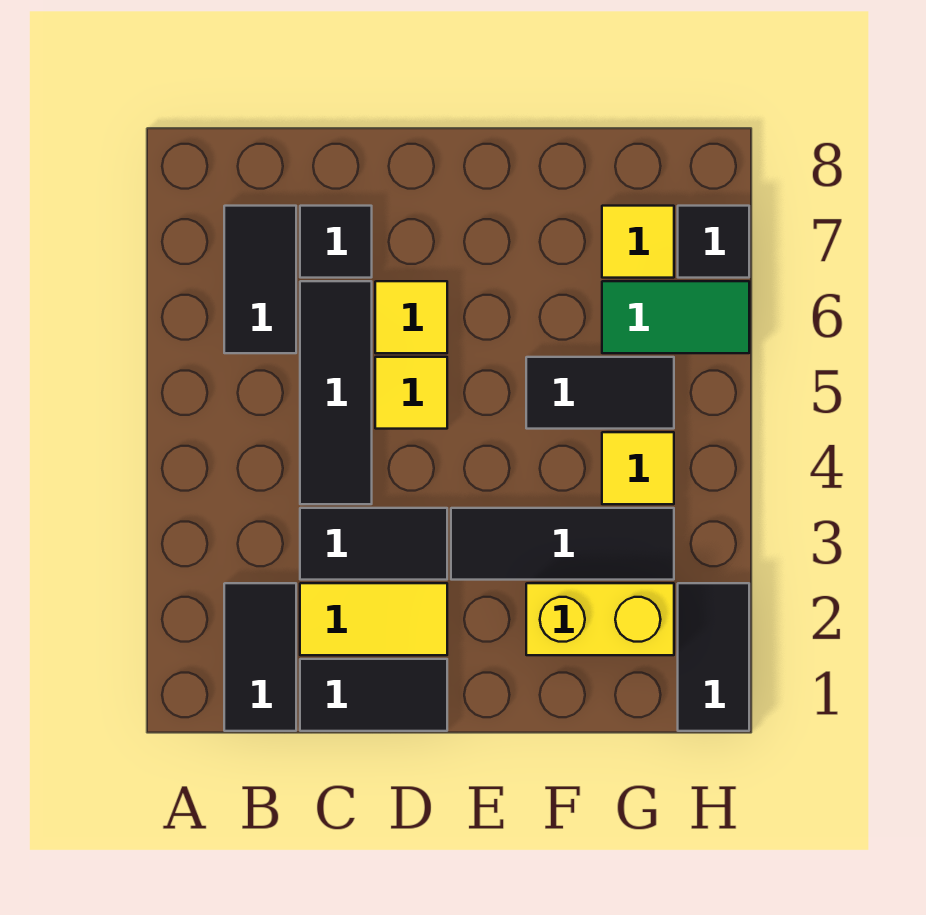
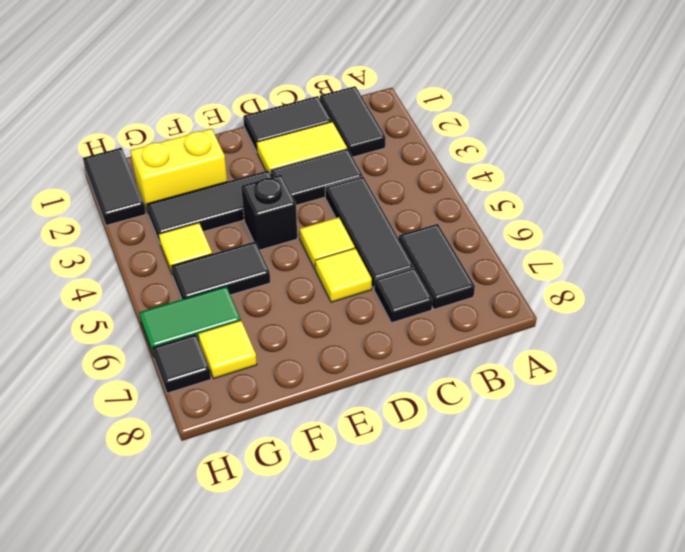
none -> black 1x1 brick [241,175,297,250]

